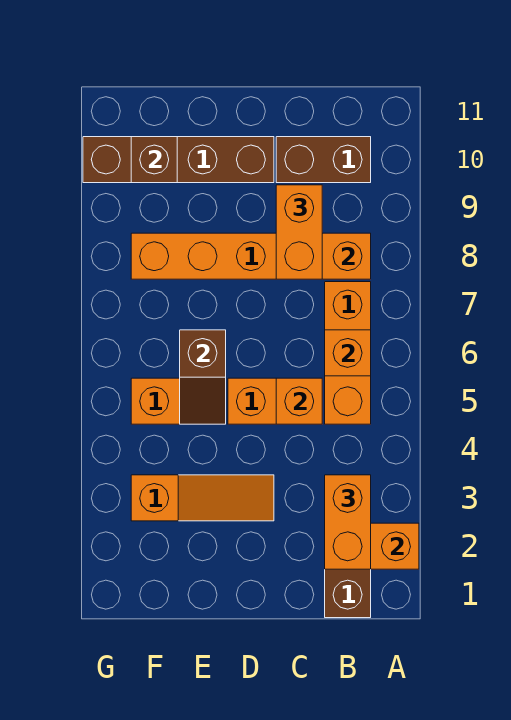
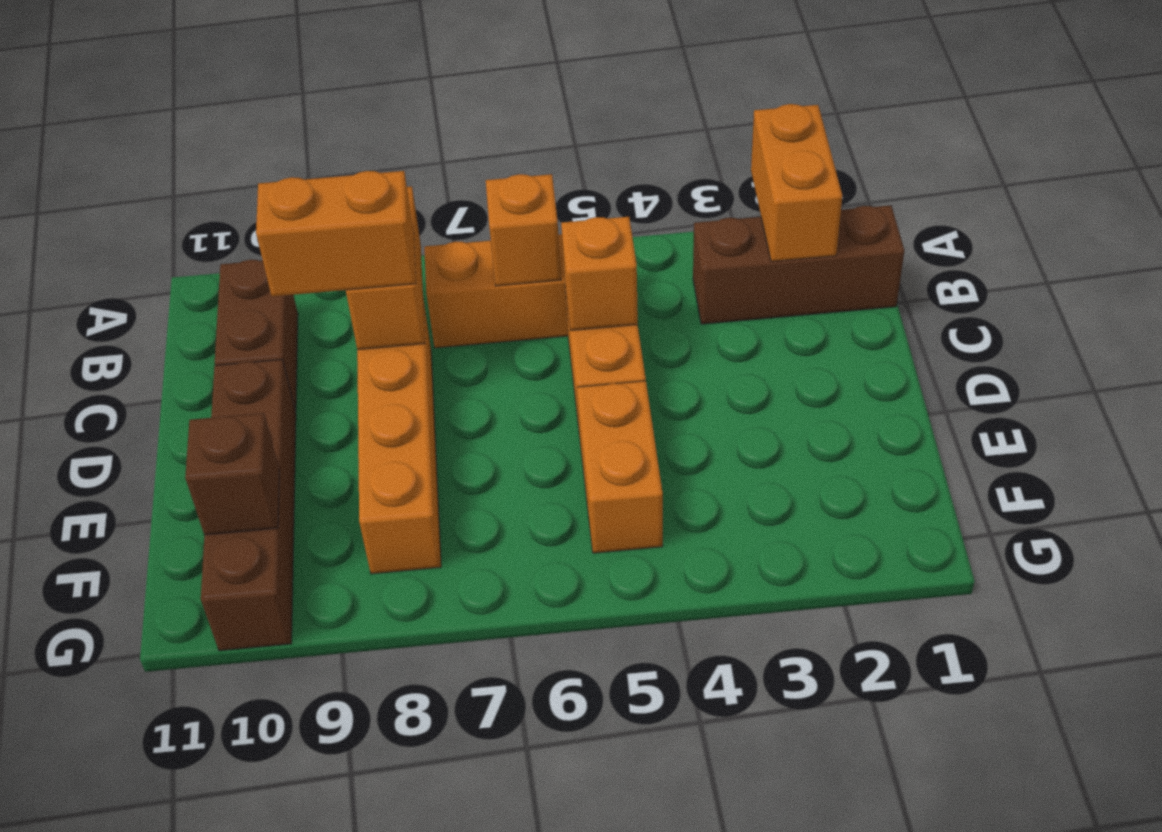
orange 1x2 brick [325,475,371,569] -> none
orange 1x3 slope [131,475,274,521] -> none
brown 1x2 slope [180,330,226,424] -> none

